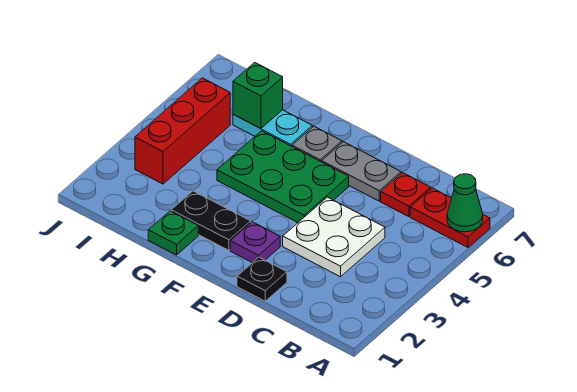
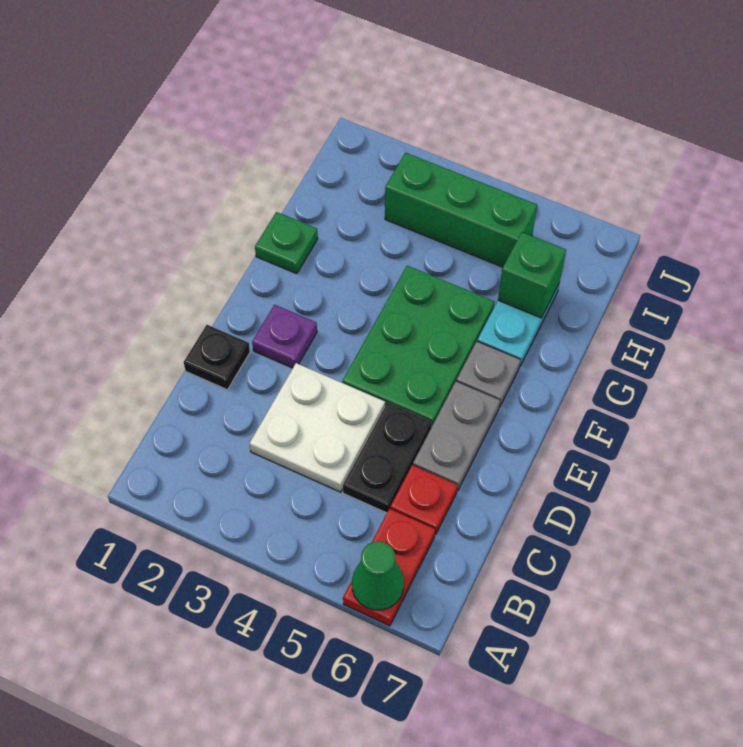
black 1x2 plate [171,191,251,250] -> black 1x2 plate moved to [343,403,432,513]
red 1x3 brick [135,78,230,184] -> green 1x3 brick [385,153,537,267]

